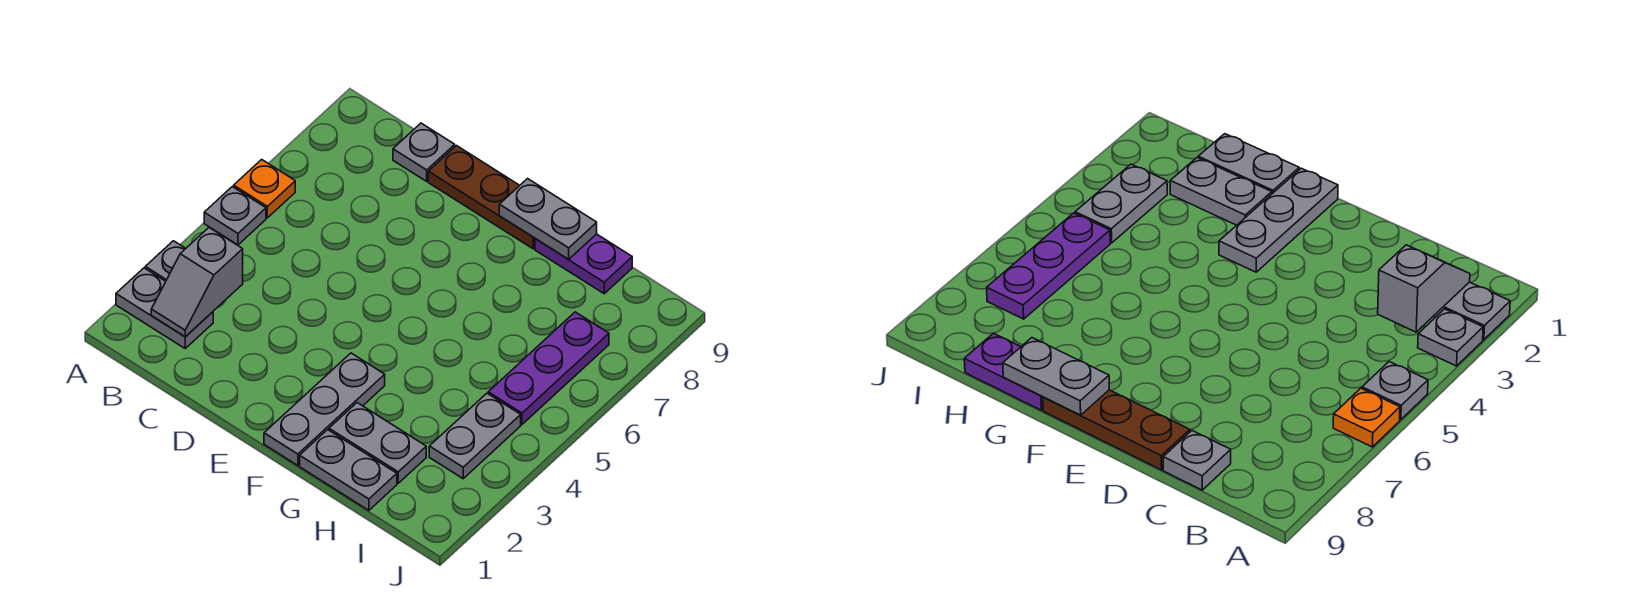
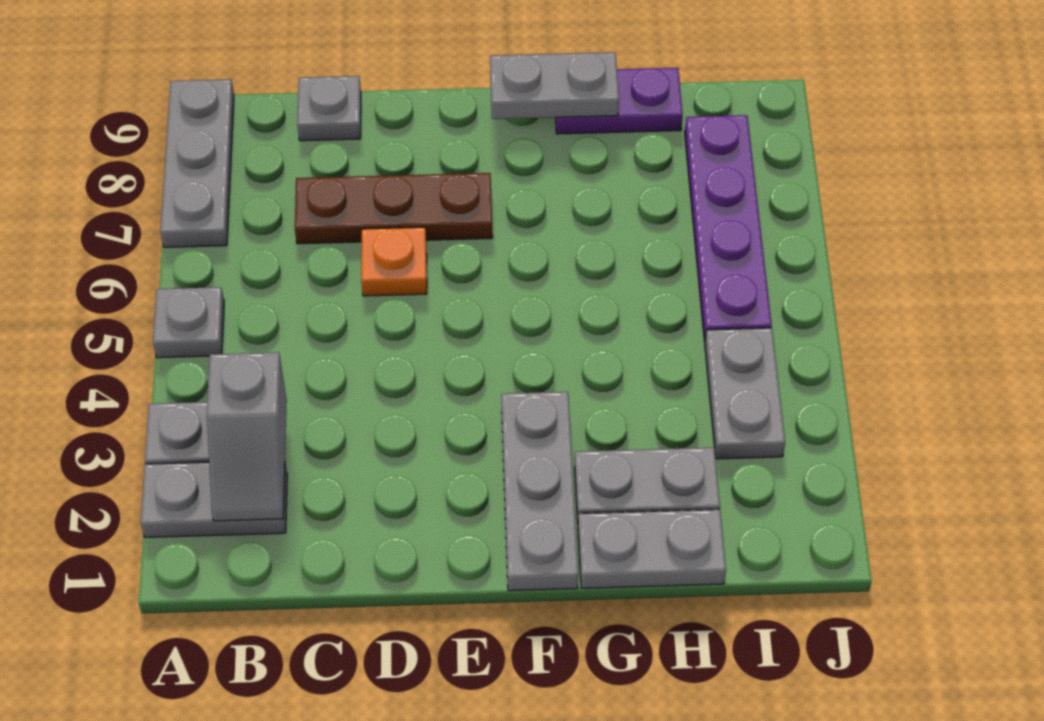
orange 1x1 plate [234,160,295,218] -> orange 1x1 plate moved to [361,227,427,296]
none -> grey 1x3 plate [160,79,234,247]
brown 1x3 plate [428,146,535,249] -> brown 1x3 plate moved to [295,173,493,244]
purple 1x3 plate [488,312,609,424] -> purple 1x4 plate [685,115,772,342]

